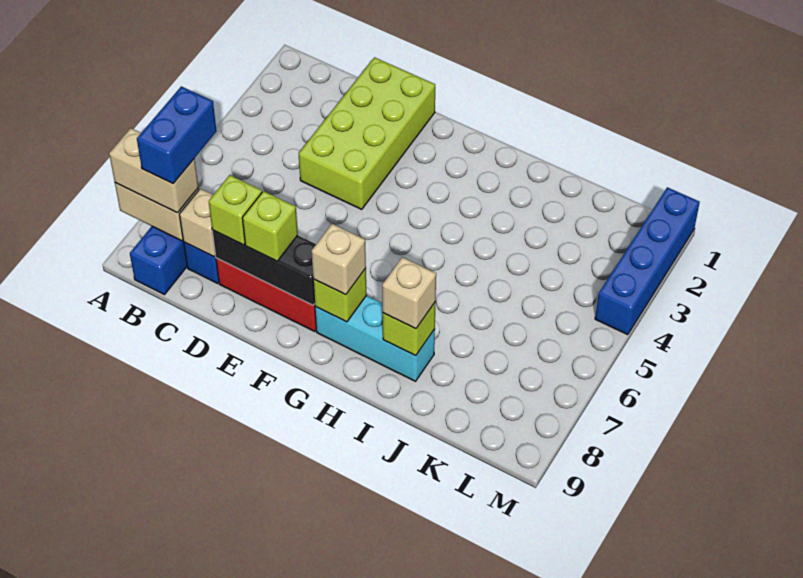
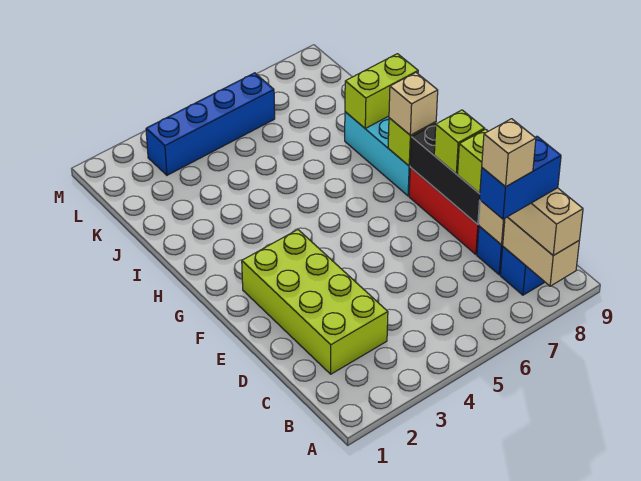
lime 2x4 brick [299,57,435,209] -> lime 2x4 brick turned to [242,230,388,374]
lime 1x1 brick [383,302,436,356] -> lime 1x2 brick [345,54,418,128]
tan 1x1 brick [382,257,436,329] -> tan 1x1 brick moved to [482,119,536,187]
blue 1x4 brick [595,187,700,335] -> blue 1x4 brick moved to [146,73,275,175]

